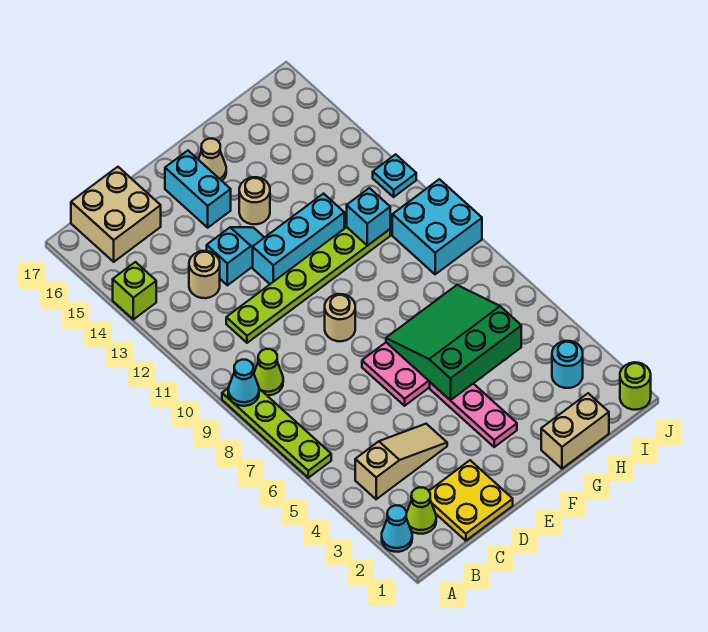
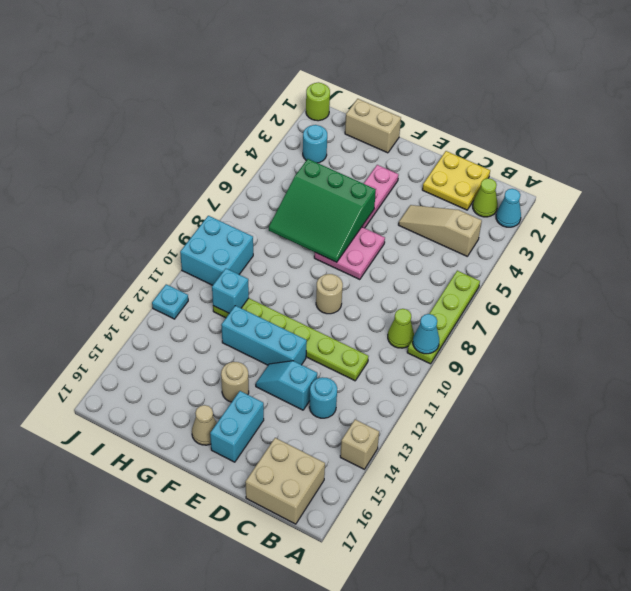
lime 1x1 brick [113,262,156,319] -> tan 1x1 brick [340,419,379,469]
tan 1x1 round brick [189,251,220,298] -> cyan 1x1 round brick [309,377,337,418]

